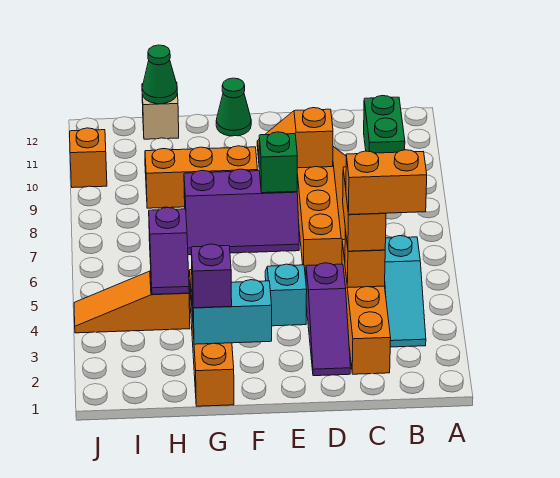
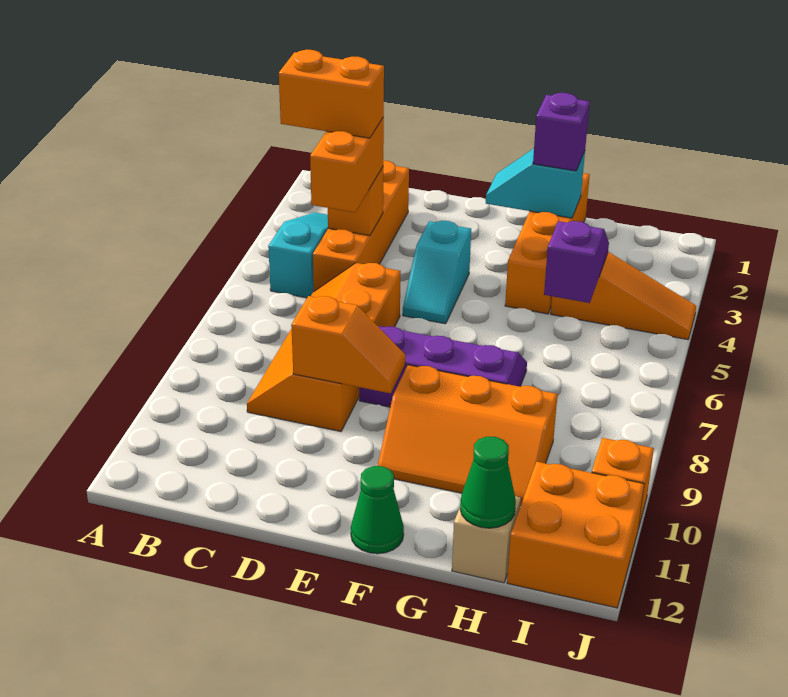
green 1x2 brick [364,96,405,153] -> none
purple 1x3 slope [306,263,351,376] -> none
green 1x1 brick [259,132,297,193] -> none
cyan 1x2 brick [192,280,272,344] -> cyan 1x2 slope [486,148,585,218]
none -> orange 2x2 brick [507,462,644,608]

